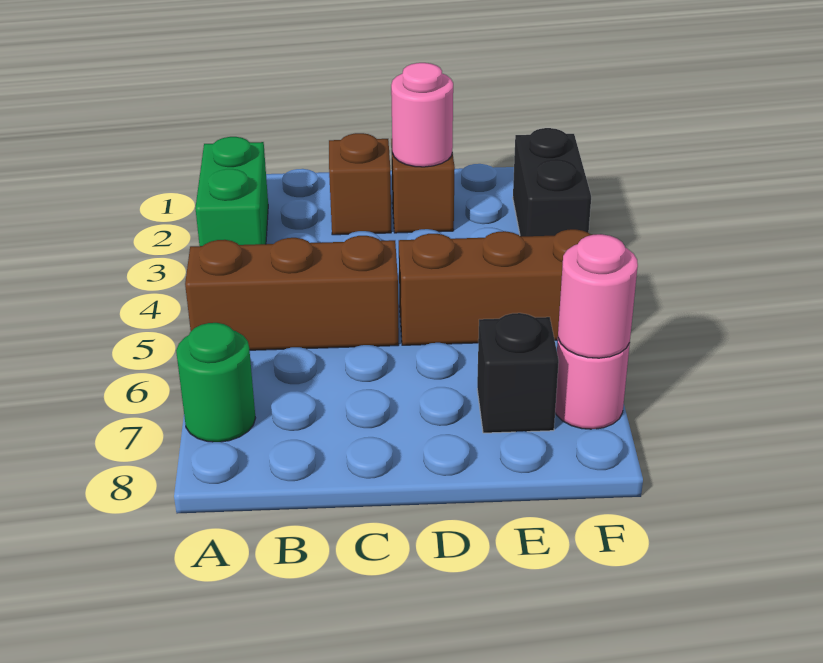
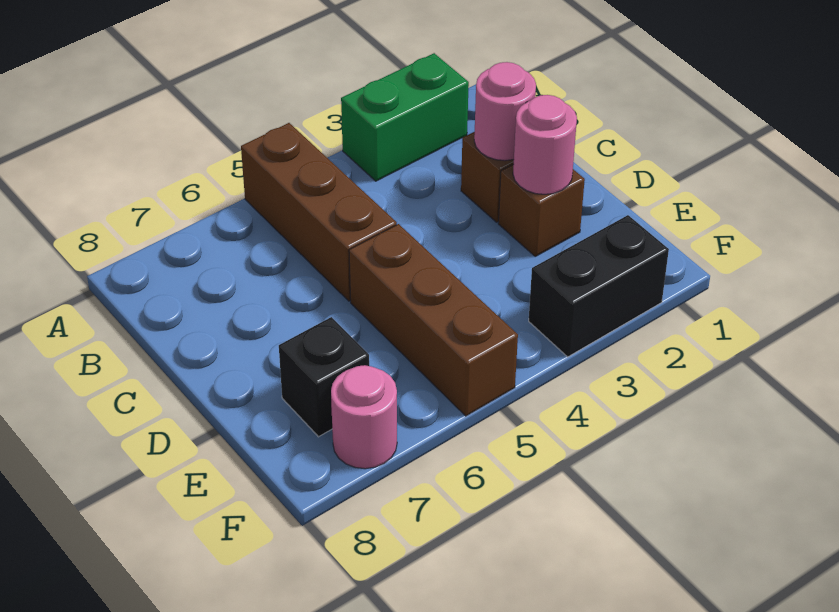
green 1x1 round brick [176,323,255,442] -> none
pink 1x1 round brick [558,234,638,358] -> pink 1x1 round brick moved to [474,62,536,161]

